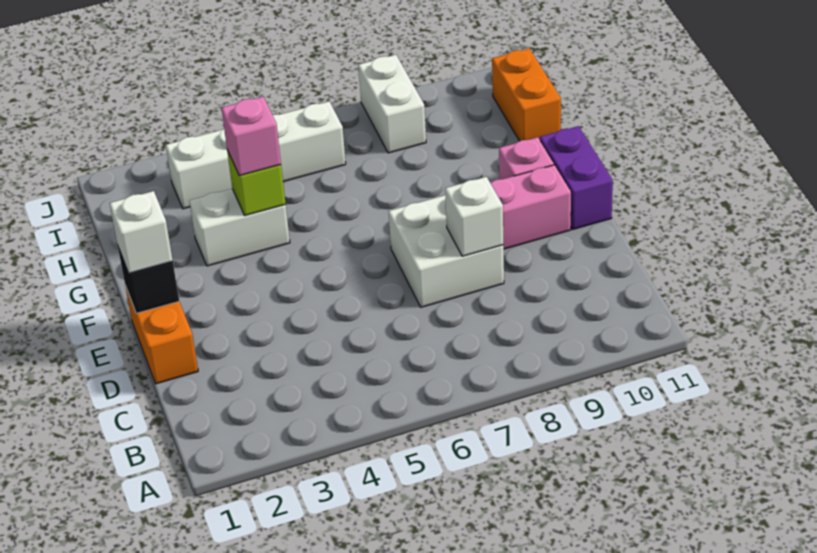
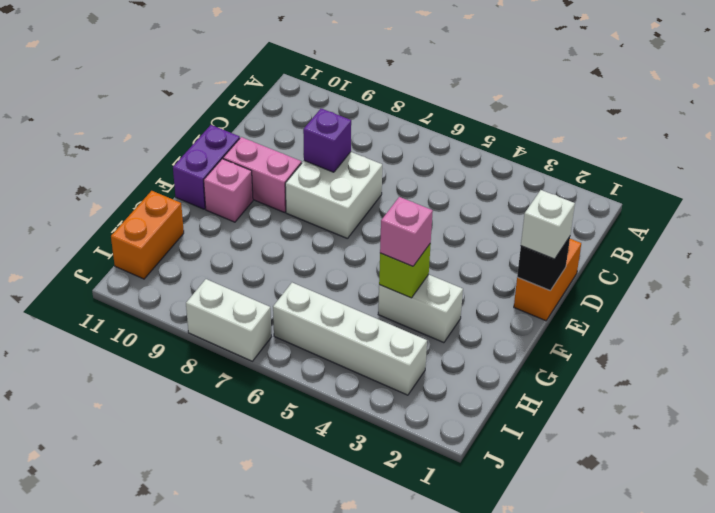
white 1x1 brick [445,177,503,256] -> purple 1x1 brick [303,109,351,172]
white 1x2 brick [358,55,426,153] -> white 1x2 brick turned to [186,279,271,361]

